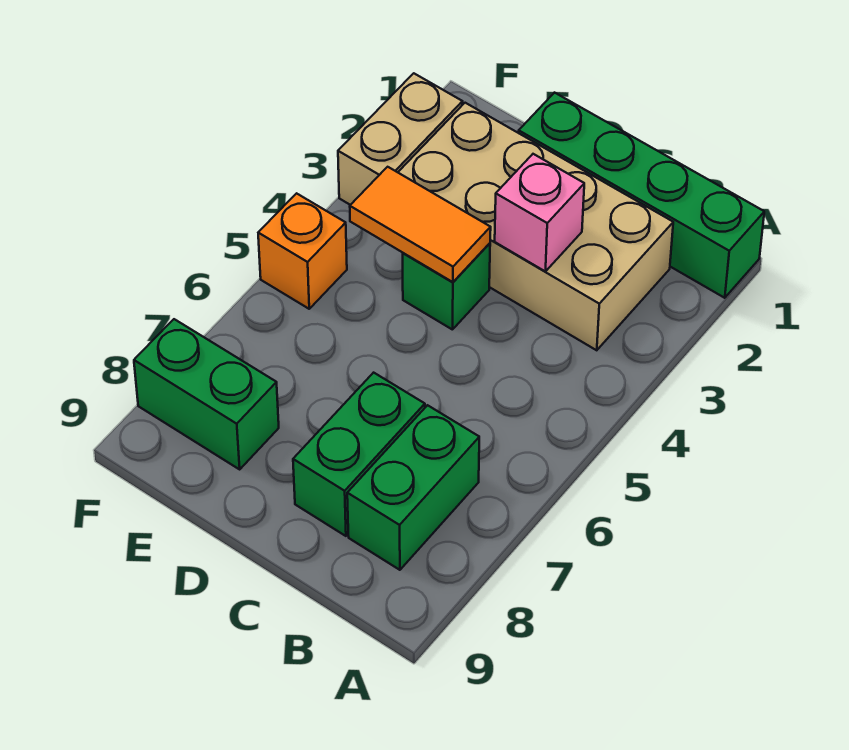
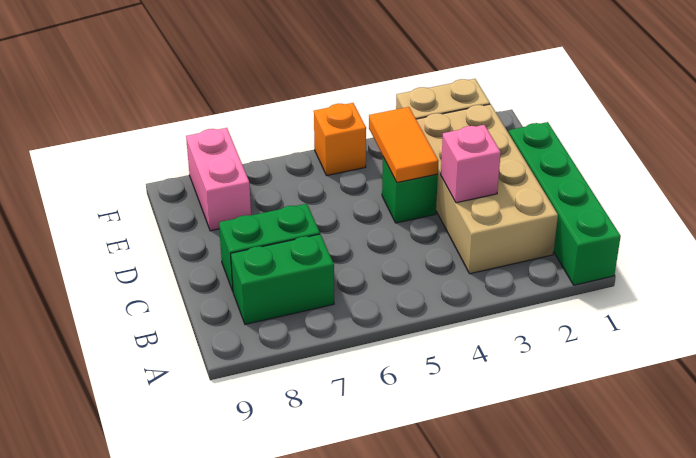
green 1x2 brick [134,319,279,469] -> pink 1x2 brick [186,128,251,231]

